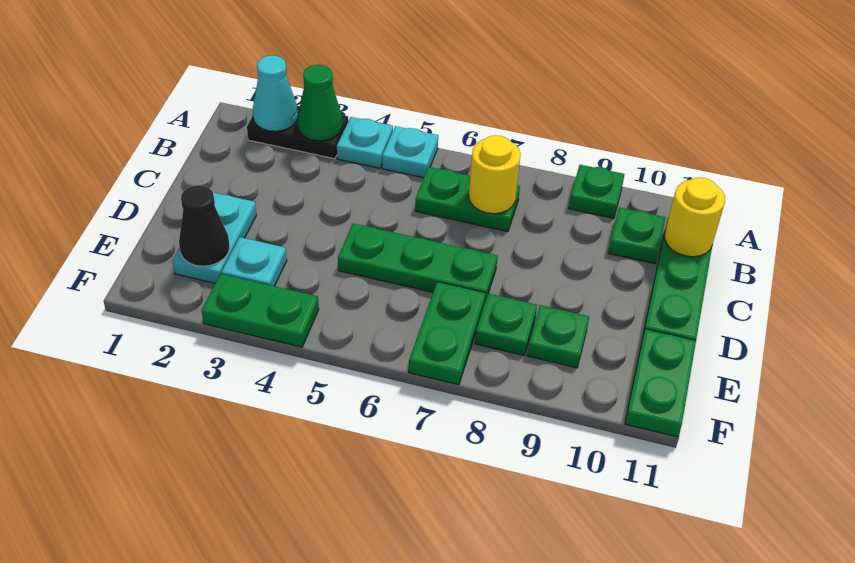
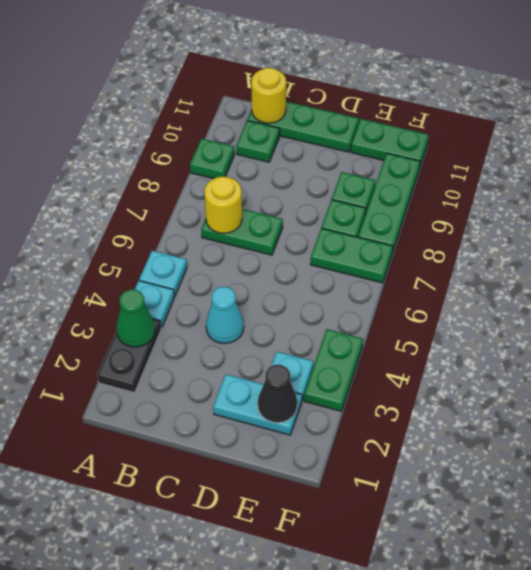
cyan 1x1 cone [253,56,298,131] -> cyan 1x1 cone moved to [206,287,244,343]
green 1x2 plate [415,167,520,232] -> green 1x2 plate turned to [201,209,283,255]
green 1x3 plate [338,224,498,301] -> green 1x3 plate moved to [358,153,420,252]

